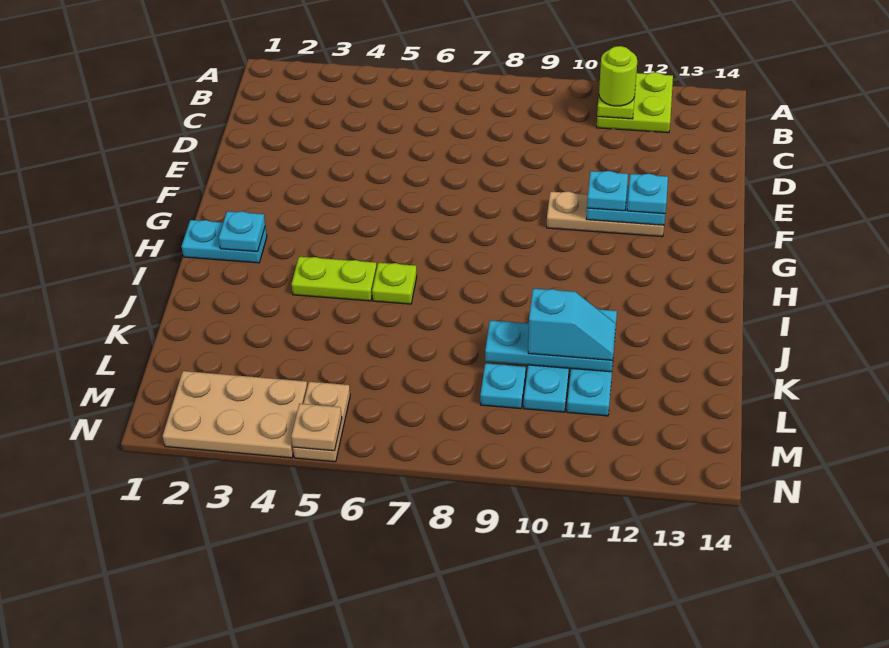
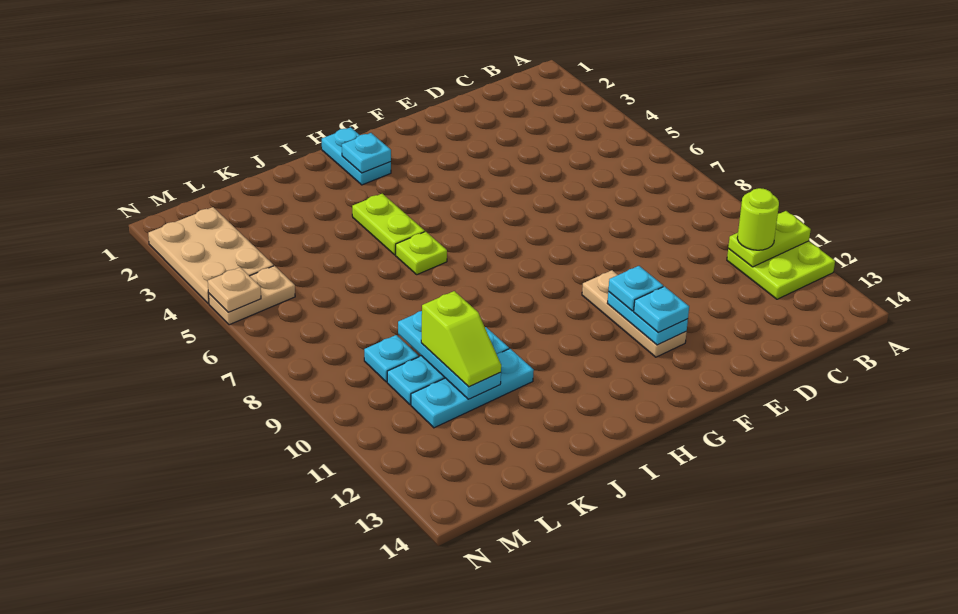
cyan 1x2 slope [528,288,616,361] -> lime 1x2 slope [421,291,501,387]

